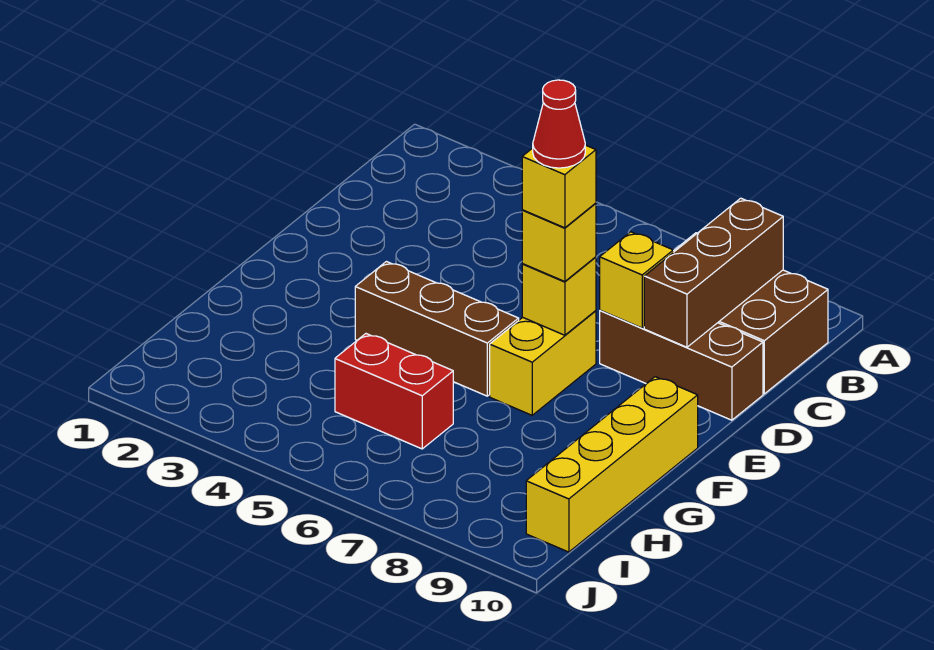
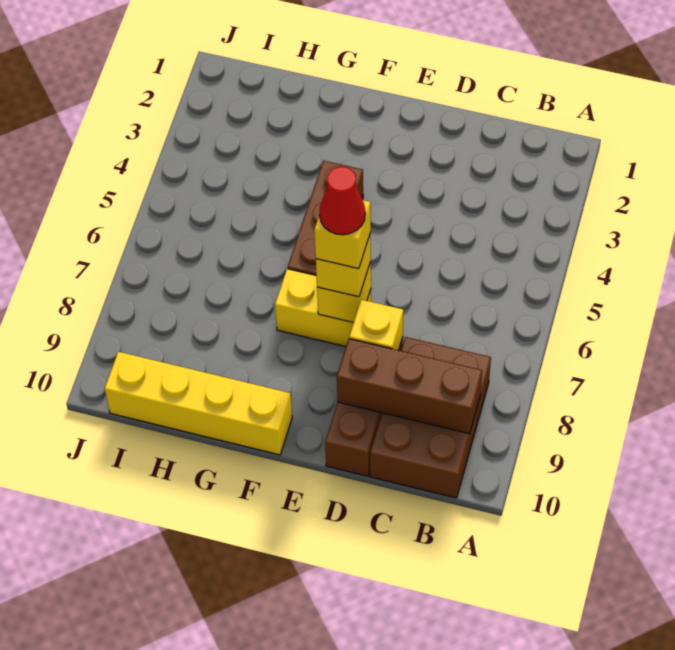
red 1x2 brick [335,334,453,449] -> none

